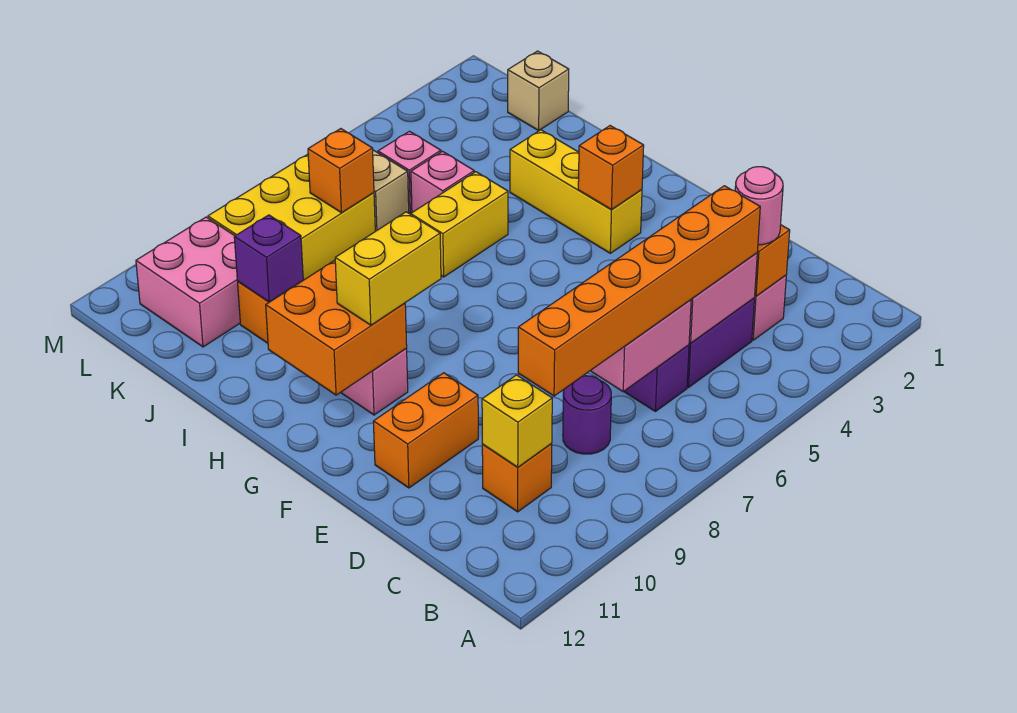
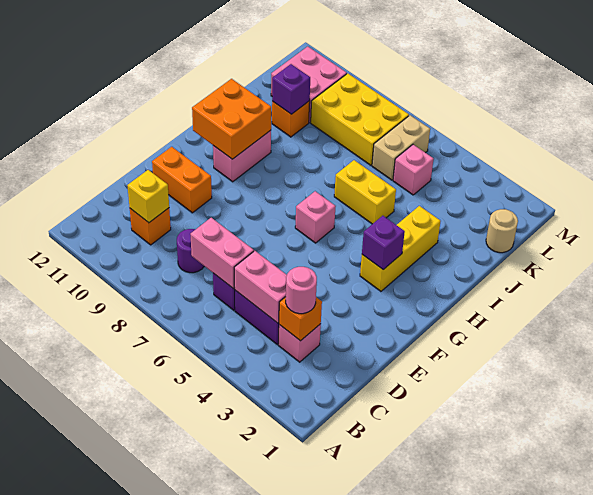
orange 1x6 brick [518,186,760,396] -> none
orange 1x1 brick [578,126,644,210] -> purple 1x1 brick [362,216,405,270]
yellow 1x2 brick [335,212,441,325] -> none
pink 1x1 brick [411,151,474,212] -> pink 1x1 brick moved to [295,191,336,243]
tan 1x1 brick [508,51,569,130] -> tan 1x1 round brick [486,209,518,253]
orange 1x1 brick [308,129,374,213] -> none

